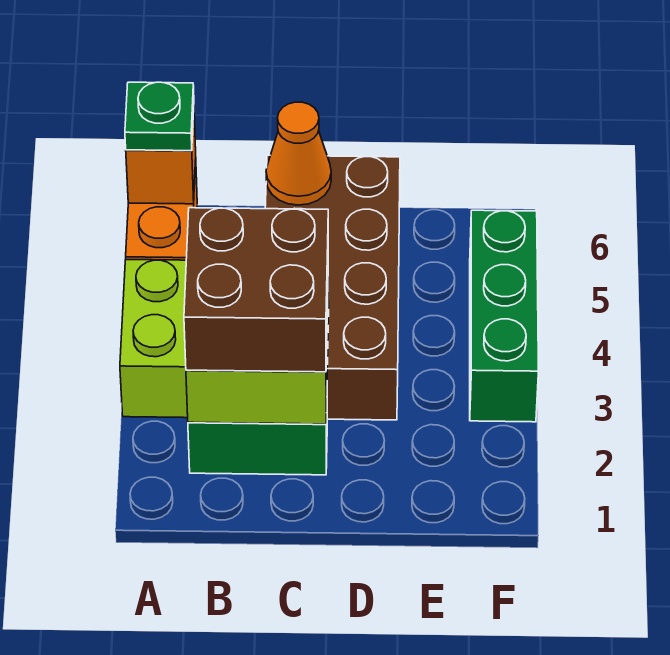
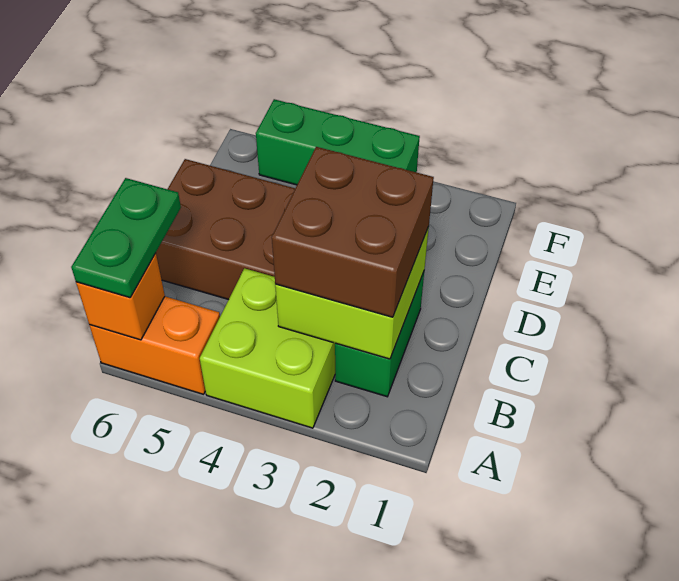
green 1x1 plate [125,82,194,151] -> green 1x2 plate [71,178,181,298]
orange 1x1 cone [266,102,331,205] -> none

